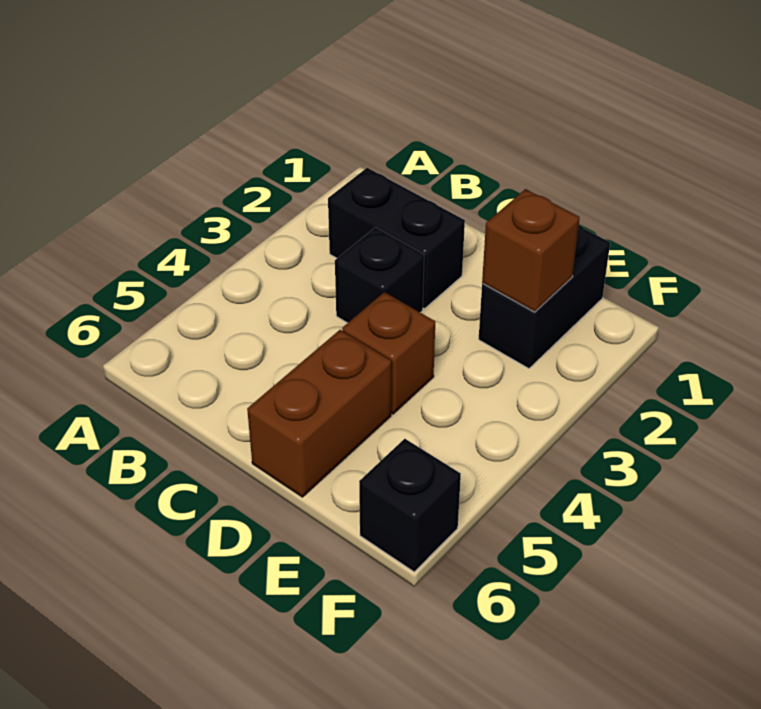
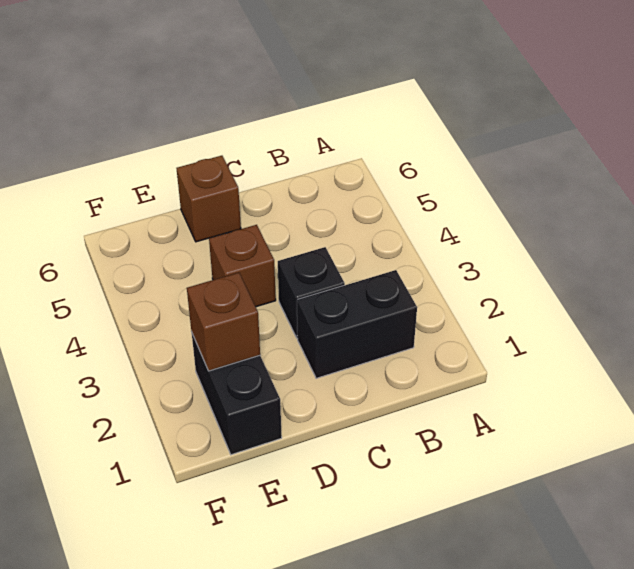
brown 1x2 brick [247,330,391,497] -> brown 1x1 brick [177,156,241,242]
black 1x1 brick [359,439,461,572] -> none

